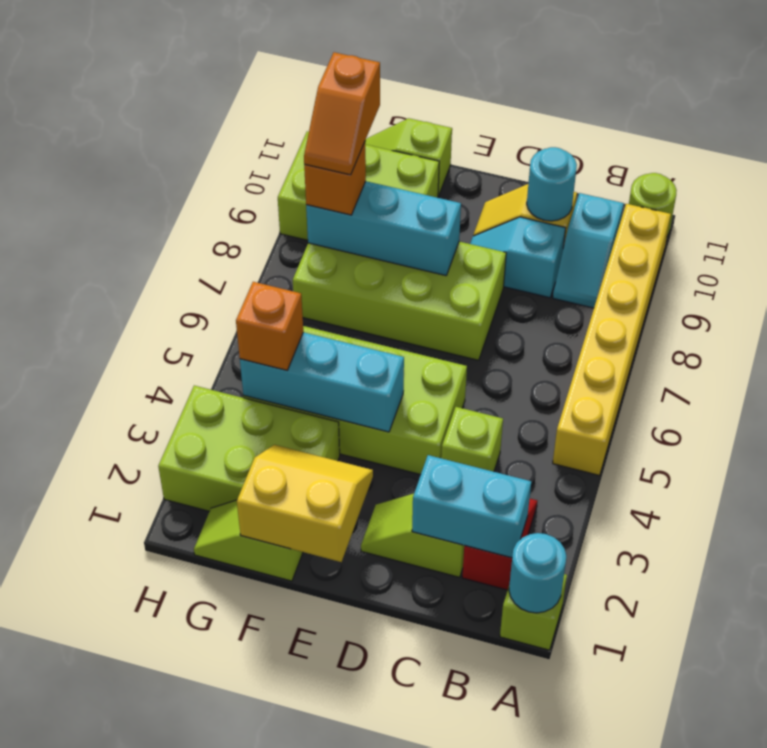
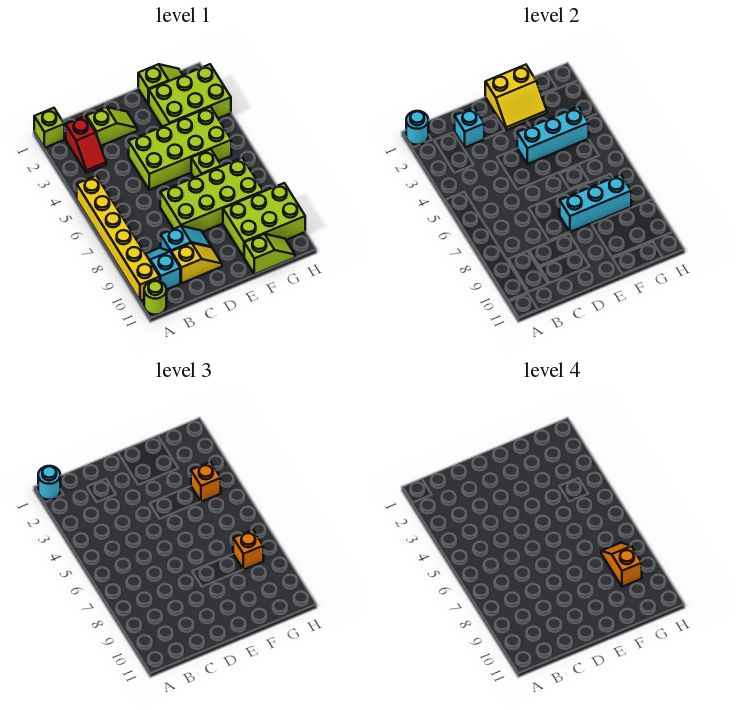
cyan 1x2 brick [412,455,531,558] -> cyan 1x1 brick [455,108,484,147]
lime 1x1 brick [441,407,503,472] -> lime 1x1 brick moved to [191,149,221,178]
cyan 1x1 round brick [527,147,577,221] -> cyan 1x1 round brick moved to [38,466,60,500]

